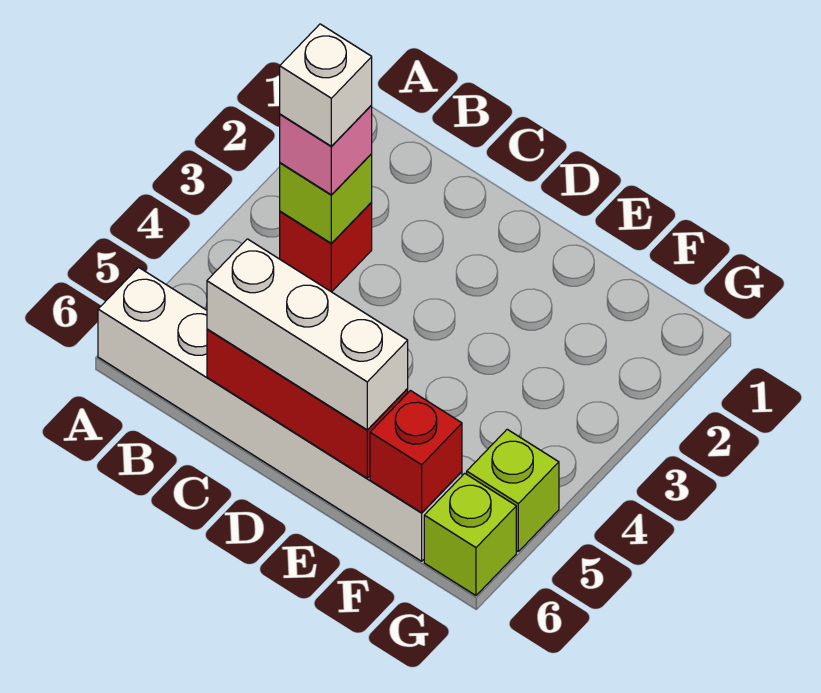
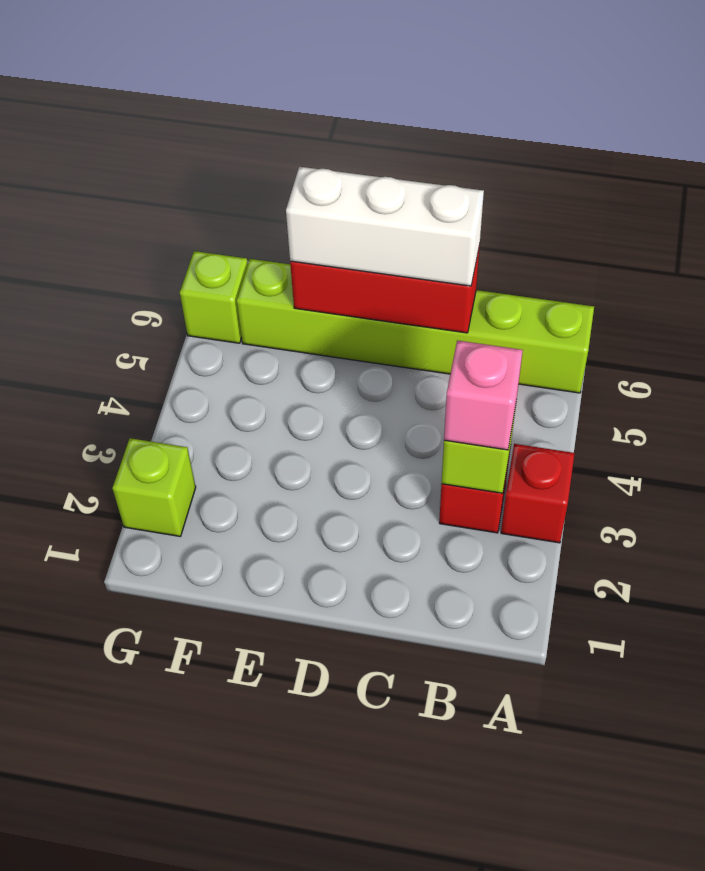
white 1x6 brick [98,267,462,561] -> lime 1x6 brick [237,259,594,393]
white 1x1 brick [280,24,372,146] -> none
red 1x1 brick [370,390,462,513] -> red 1x1 brick moved to [501,444,575,543]
lime 1x1 brick [467,429,559,551] -> lime 1x1 brick moved to [113,438,196,537]

